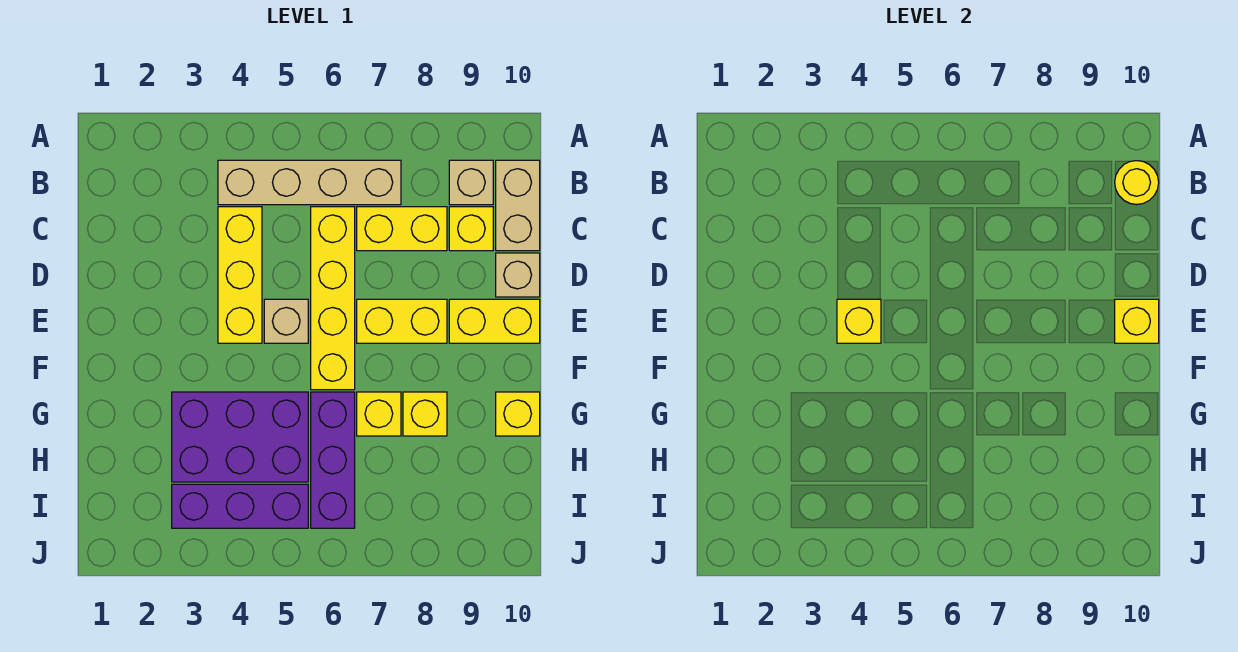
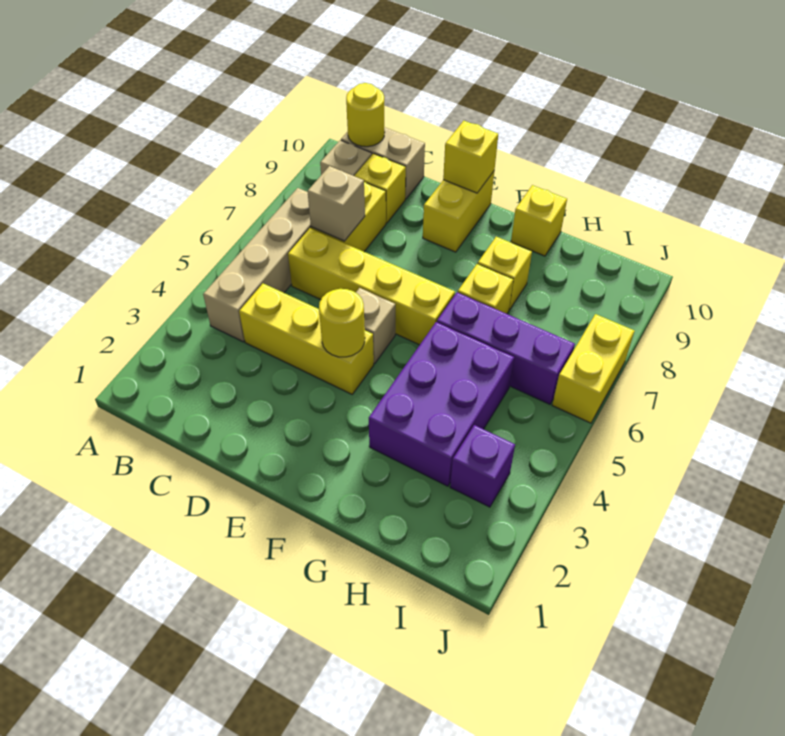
tan 1x1 brick [496,253,540,297] -> tan 1x1 brick moved to [308,166,365,241]
yellow 1x1 brick [837,299,881,343] -> yellow 1x1 round brick [319,289,365,357]
yellow 1x2 brick [357,299,447,343] -> yellow 1x2 brick moved to [552,314,634,423]
purple 1x3 brick [172,484,308,528] -> purple 1x1 brick [450,425,515,507]

